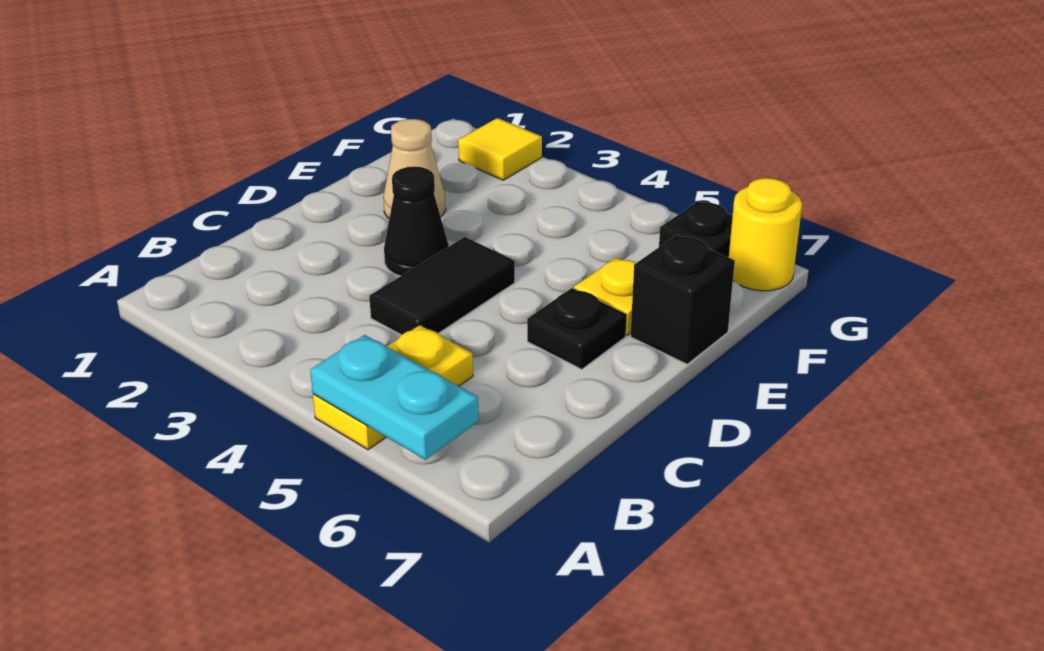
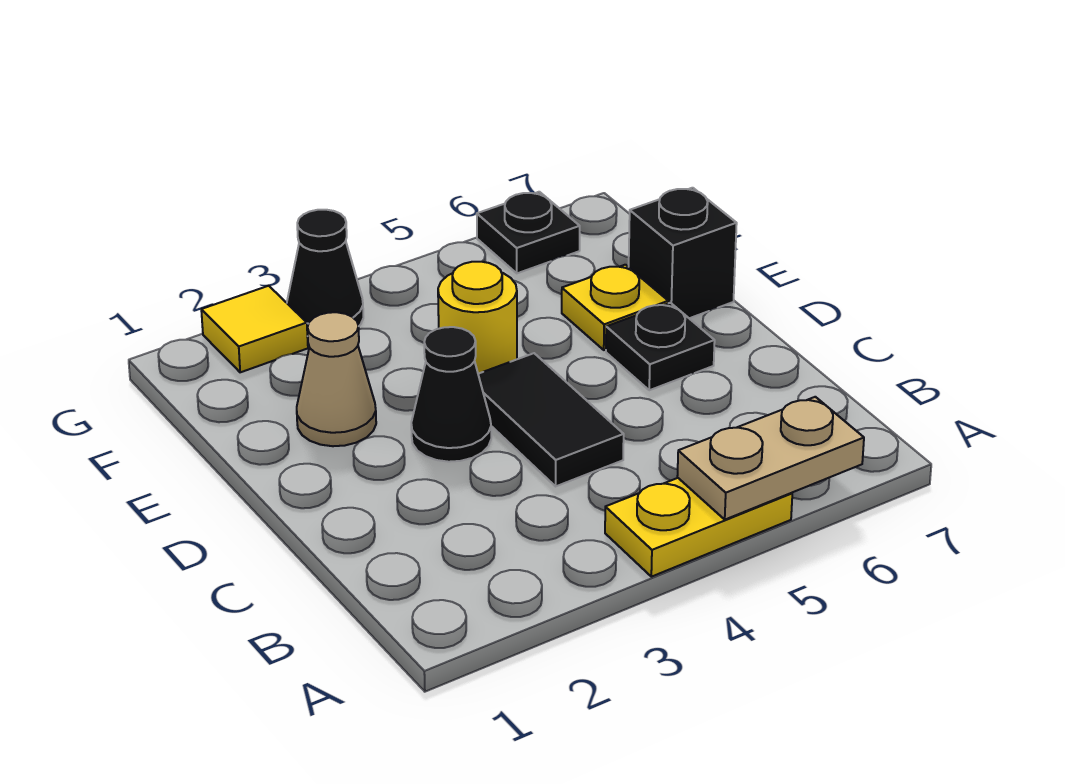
yellow 1x2 plate [313,325,473,450] -> yellow 1x2 plate turned to [605,478,792,577]
cyan 1x2 plate [310,335,479,460] -> tan 1x2 plate [677,397,864,520]
none -> black 1x1 cone [287,210,363,336]
yellow 1x1 round brick [729,178,802,291] -> yellow 1x1 round brick moved to [438,262,517,374]

